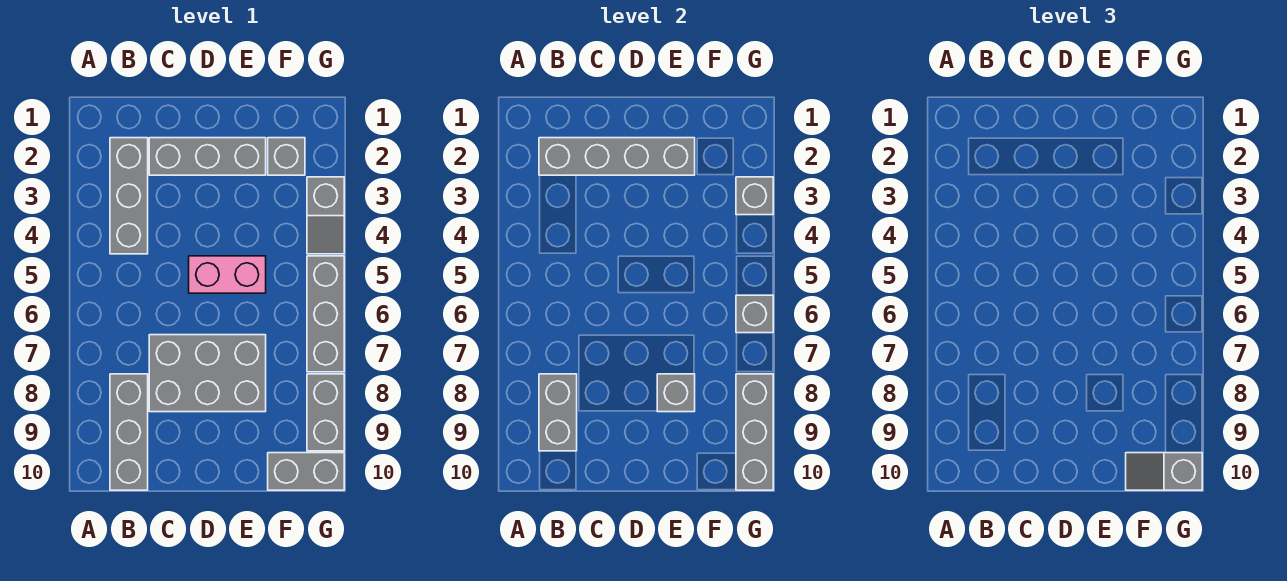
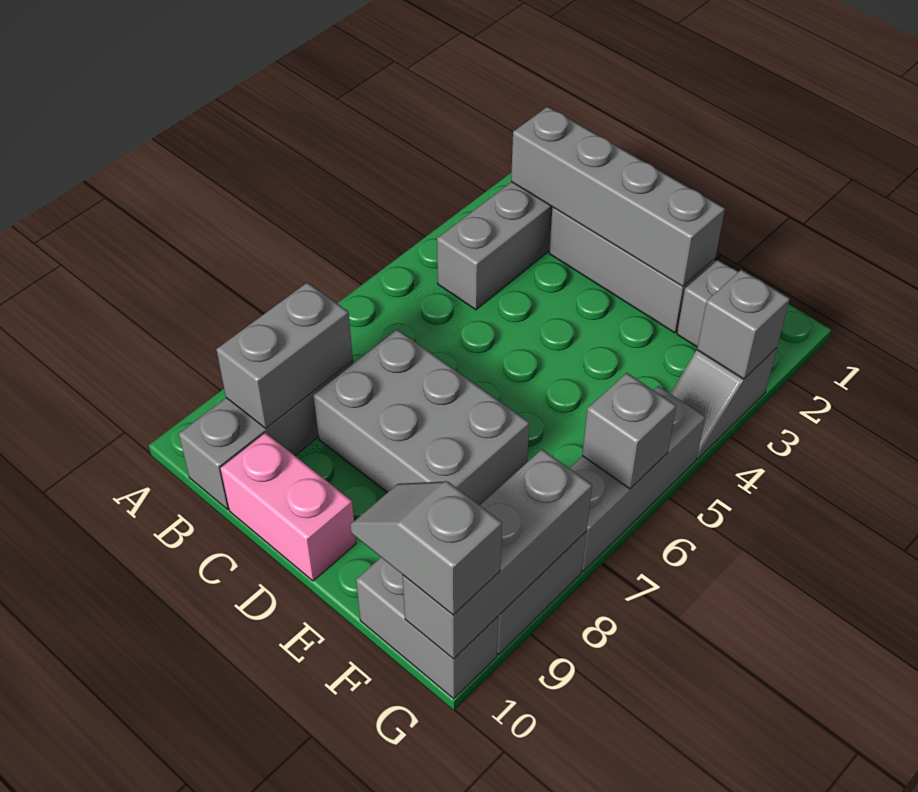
pink 1x2 brick [189,256,266,293] -> pink 1x2 brick moved to [220,433,356,581]
grey 1x1 brick [657,374,695,412] -> none

